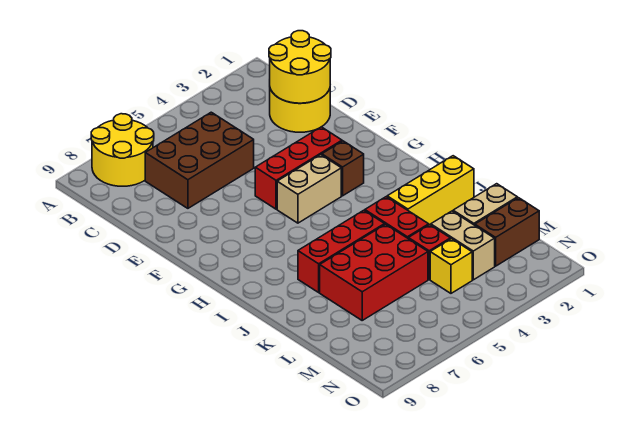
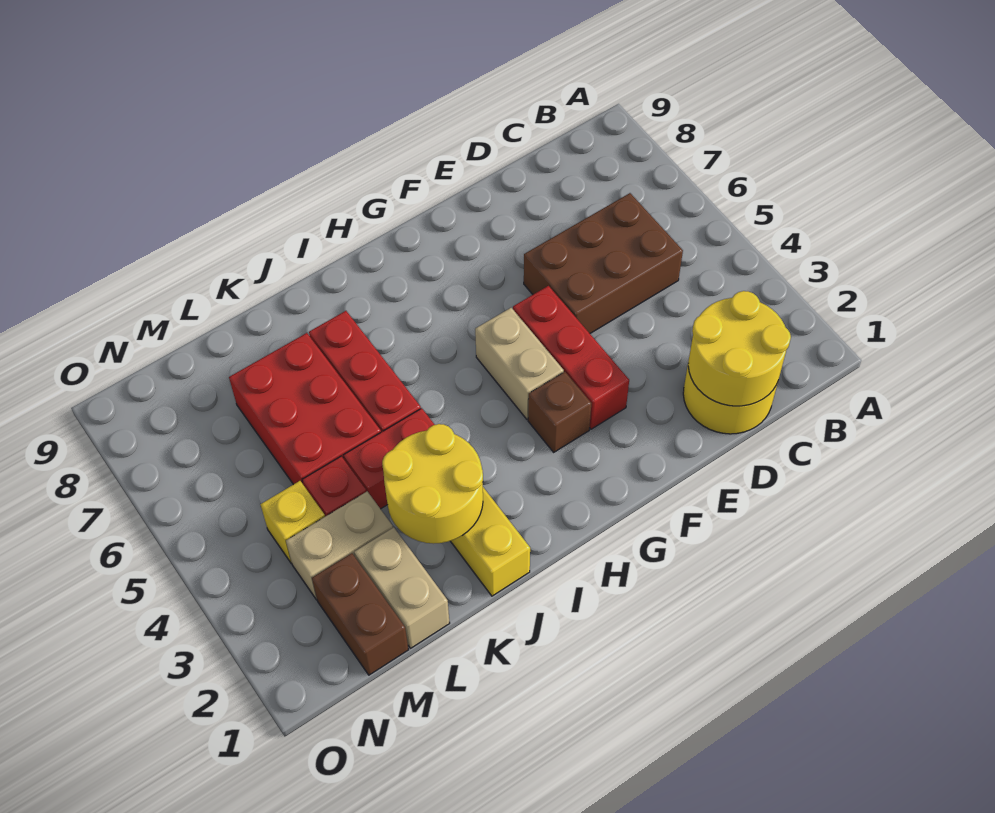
yellow 2x2 round brick [91,114,154,186] -> yellow 2x2 round brick moved to [382,424,483,544]
brown 2x3 brick [145,112,254,208] -> brown 2x3 brick turned to [524,193,683,333]

